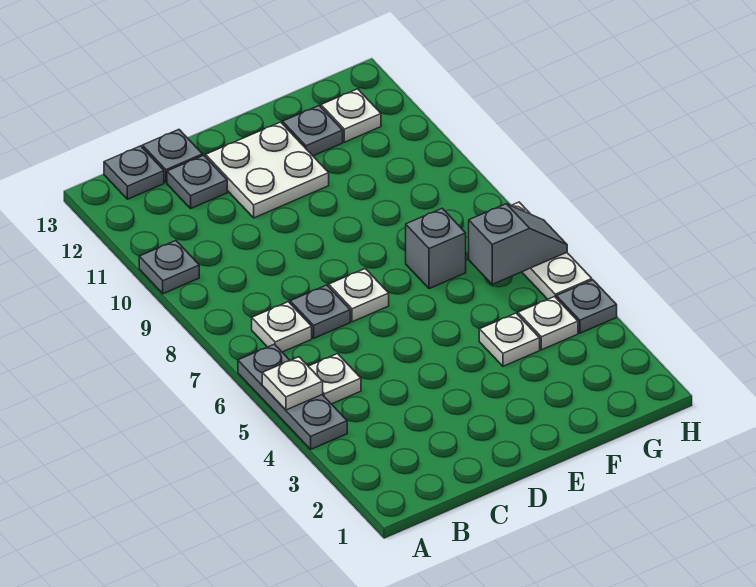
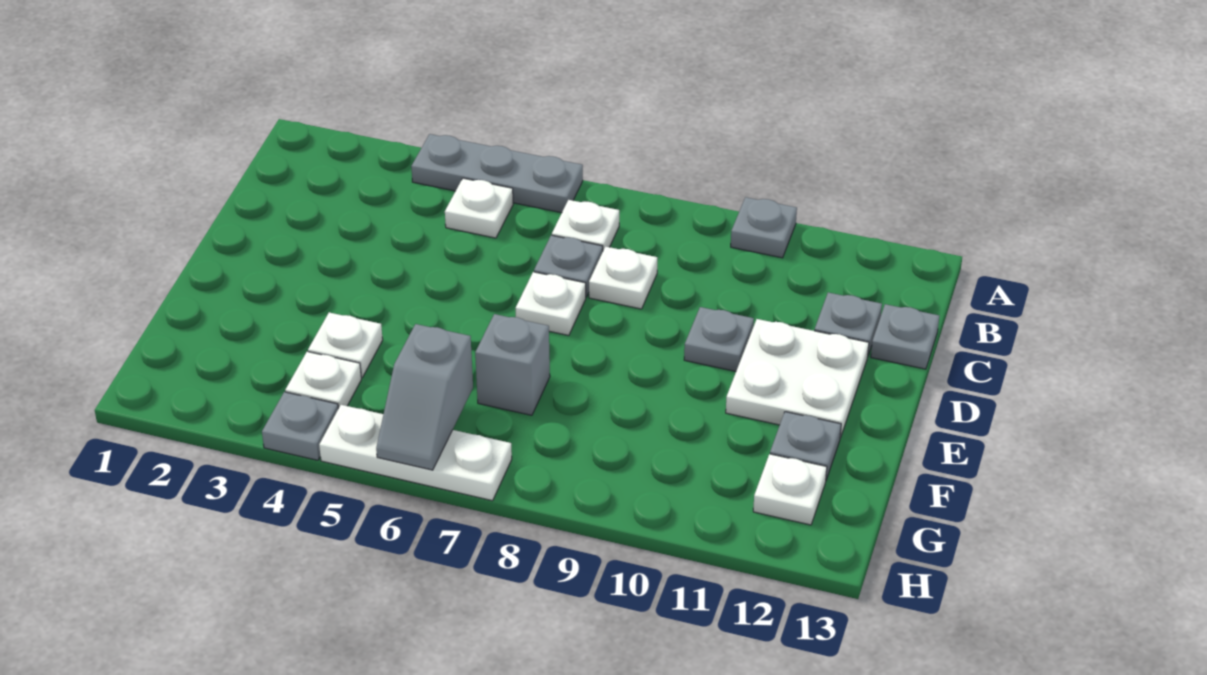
white 1x1 plate [262,357,323,410] -> white 1x1 plate moved to [589,247,657,309]
grey 1x1 plate [104,146,164,199] -> grey 1x1 plate moved to [684,307,754,371]

